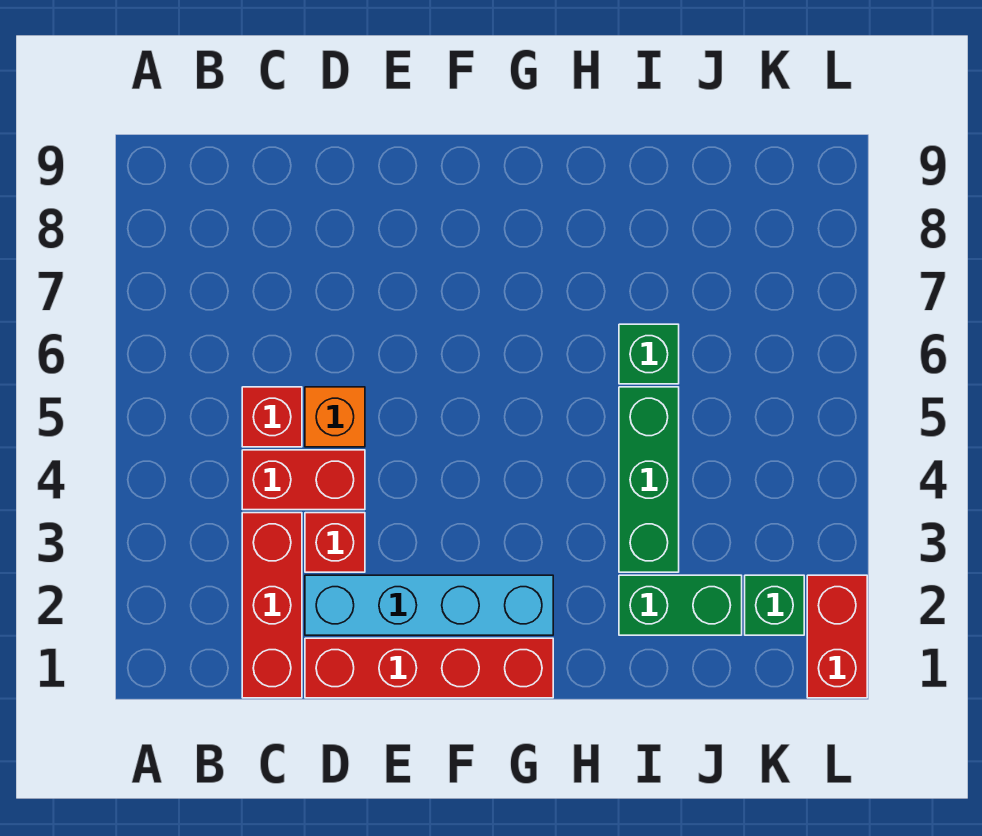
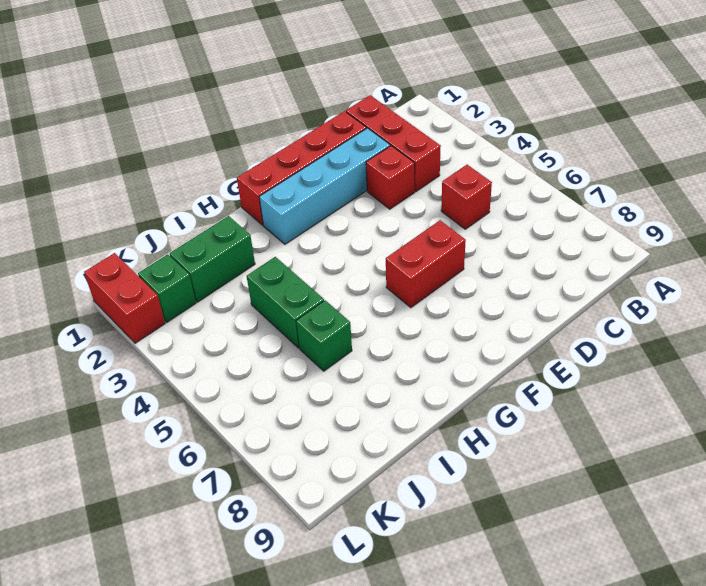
red 1x2 brick [242,450,365,510] -> red 1x2 brick moved to [386,220,466,308]
orange 1x1 brick [305,387,365,447] -> none
green 1x3 brick [619,387,679,572] -> green 1x2 brick [247,257,324,348]

